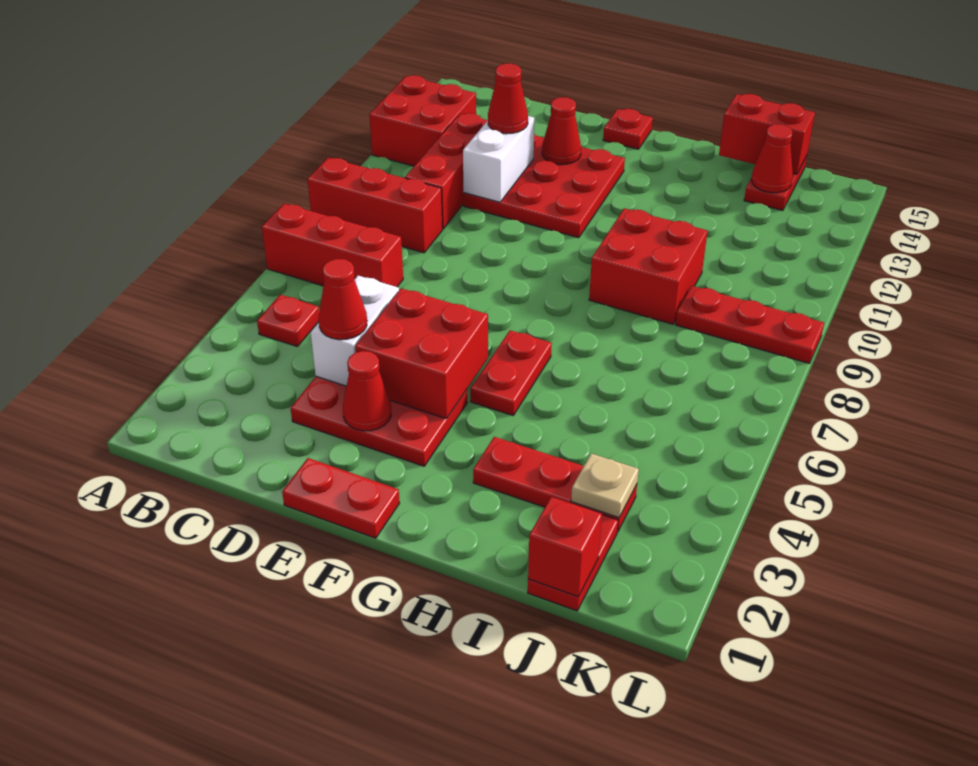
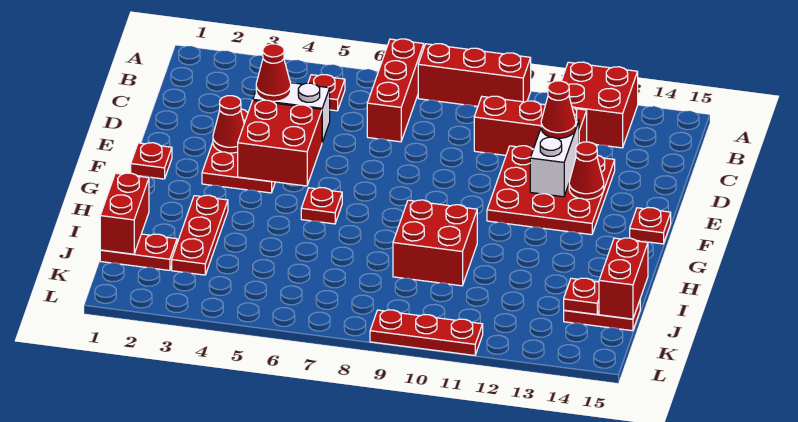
red 1x3 brick [307,158,443,253] -> red 1x3 brick turned to [418,44,531,106]
white 1x2 brick [463,116,534,202] -> white 1x2 brick turned to [530,120,579,197]
red 1x2 plate [282,458,399,538] -> red 1x1 plate [131,143,172,179]
red 1x2 plate [470,330,552,415] -> red 1x1 plate [301,188,342,224]
red 1x1 brick [528,497,602,597] -> red 1x2 brick [100,173,149,254]
tan 1x1 plate [571,453,639,518] -> none
red 1x3 plate [676,286,824,363] -> red 1x3 plate turned to [370,310,483,355]
red 1x1 cone [751,124,793,193] -> red 1x1 plate [564,278,599,314]

